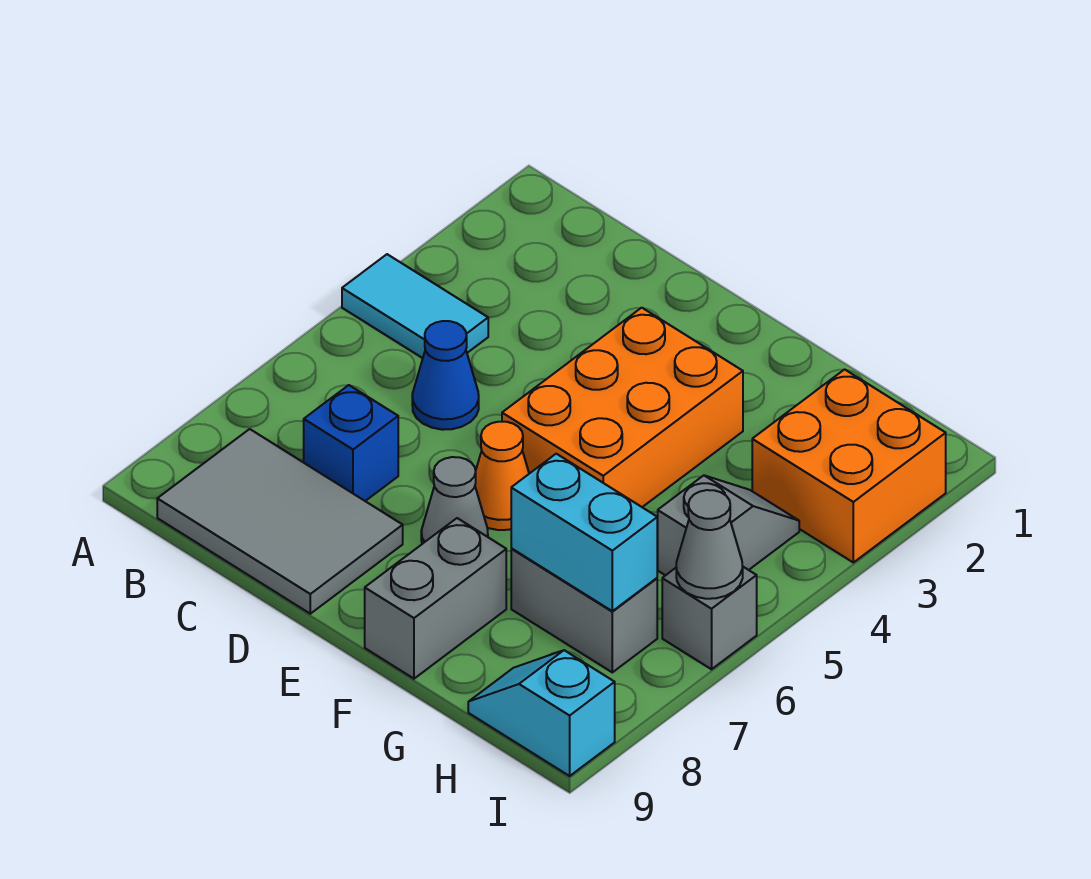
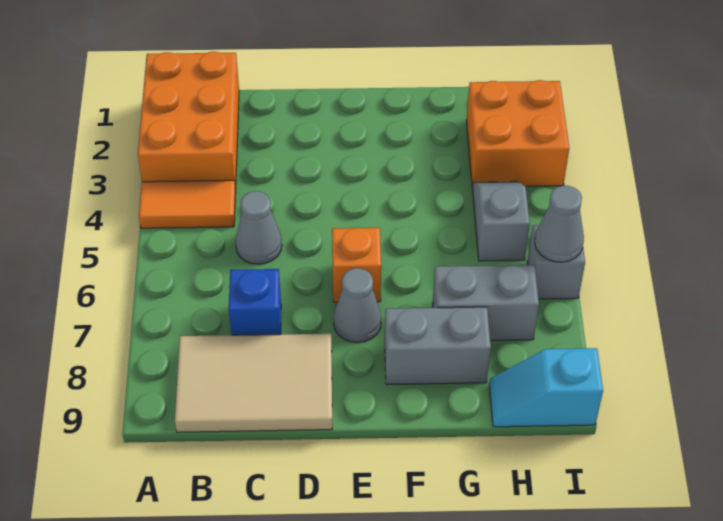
cyan 1x2 tile [342,254,488,358] -> orange 1x2 tile [139,180,236,228]
grey 2x3 tile [157,429,403,614] -> tan 2x3 tile [175,334,332,432]
blue 1x1 cone [412,321,479,430] -> grey 1x1 cone [235,191,282,264]
orange 2x3 brick [502,308,743,507] -> orange 2x3 brick moved to [138,52,239,189]
orange 1x1 cone [475,422,529,530] -> orange 1x1 brick [332,228,381,302]
grey 1x2 brick [365,518,506,679] -> grey 1x2 brick turned to [385,307,491,385]
cyan 1x2 brick [511,454,657,611] -> none

